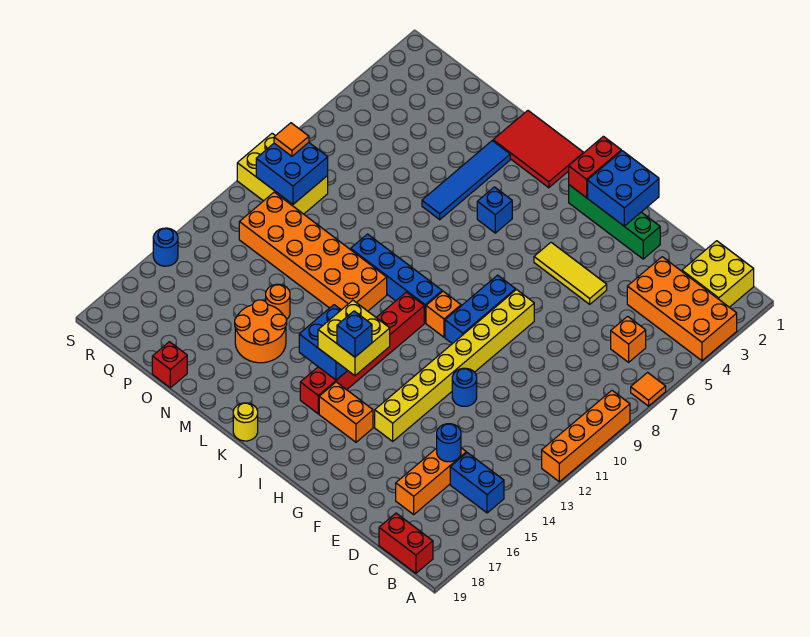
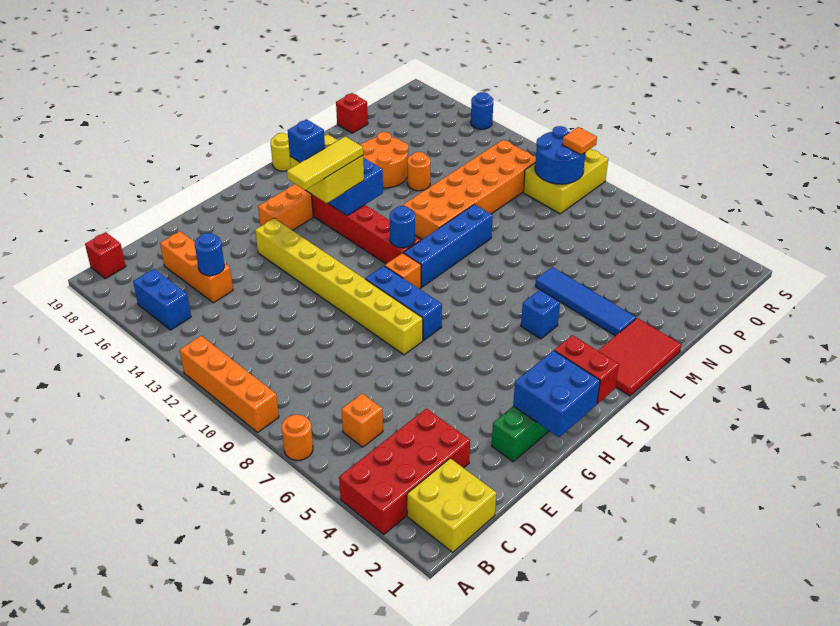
orange 2x4 brick [627,257,737,361] -> red 2x4 brick [339,408,470,534]
orange 1x1 tile [631,373,666,406] -> orange 1x1 round brick [282,415,313,460]
blue 1x2 brick [450,453,504,513] -> blue 1x2 brick turned to [133,269,191,330]
red 1x2 brick [379,513,433,573] -> red 1x1 brick [85,232,126,279]
yellow 1x3 tile [534,242,607,304] -> yellow 1x3 tile moved to [287,136,363,190]
blue 1x1 round brick [452,368,477,406] -> blue 1x1 round brick moved to [390,206,415,248]
blue 2x2 brick [256,143,328,204] -> blue 2x2 round brick [535,126,586,184]

